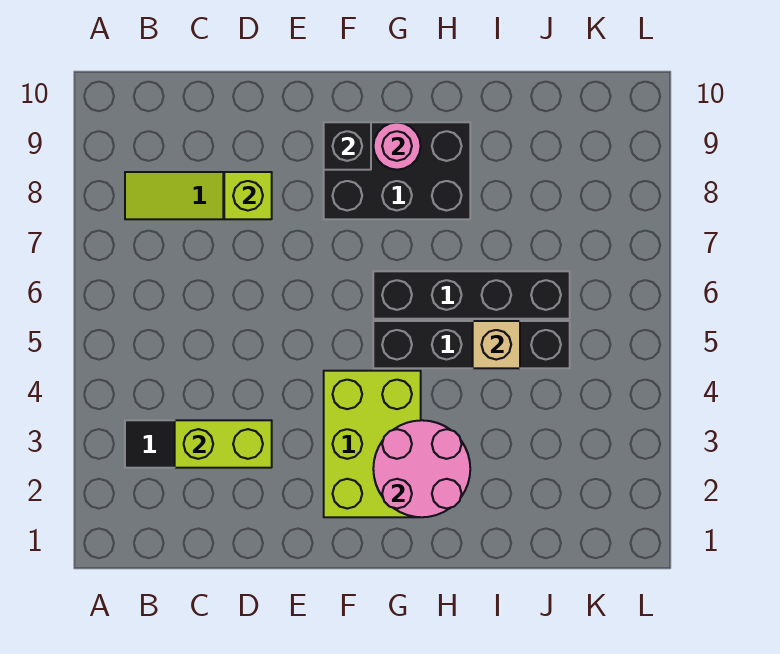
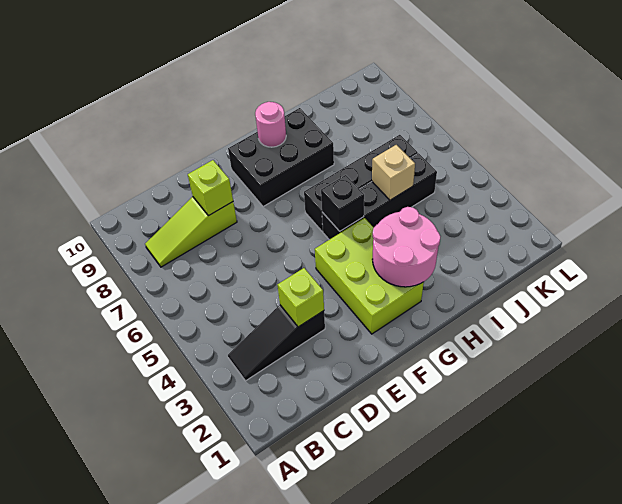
lime 1x2 brick [175,420,272,468] -> lime 1x1 brick [277,268,324,327]
black 1x1 brick [324,122,371,170] -> black 1x1 brick moved to [321,175,364,231]

